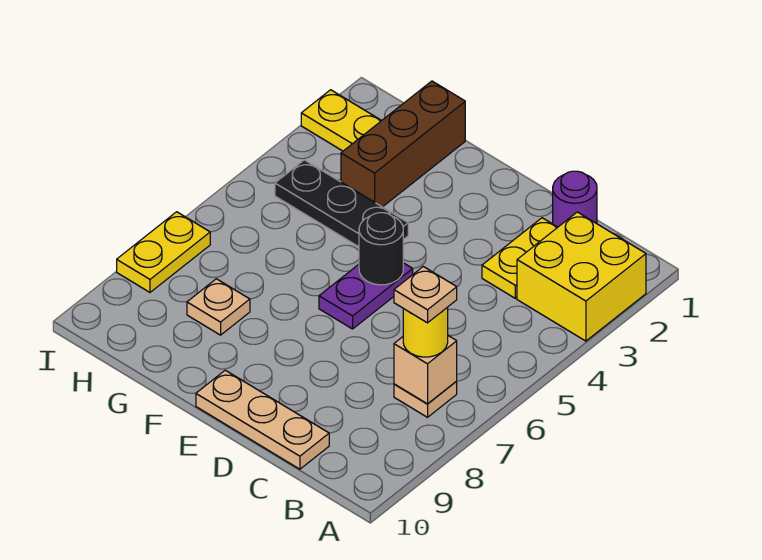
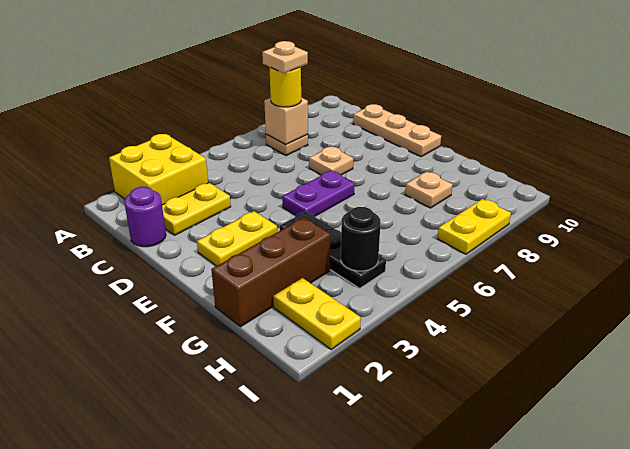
none -> tan 1x1 plate [309,147,353,175]
none -> yellow 1x2 plate [197,211,277,266]
black 1x1 round brick [359,213,403,285] -> black 1x1 round brick moved to [341,207,381,271]

